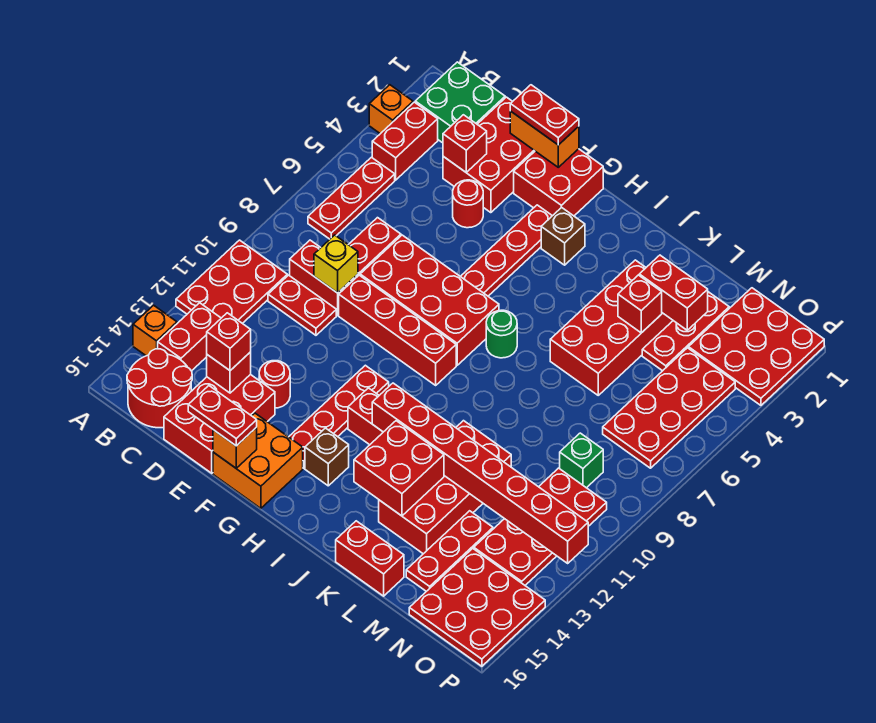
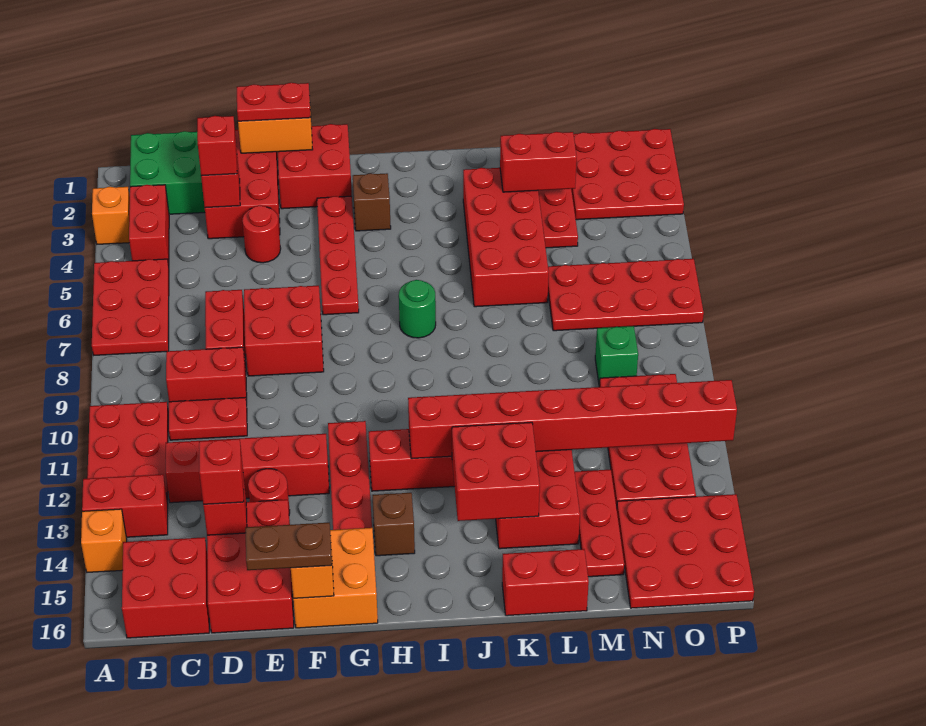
red 1x3 plate [308,157,395,239] -> red 2x3 plate [92,259,169,355]
red 1x2 brick [158,303,221,371] -> red 1x2 brick turned to [82,474,168,537]
red 2x2 round brick [127,349,192,428] -> red 2x2 brick [122,537,209,638]
yellow 1x1 brick [314,235,358,293] -> none
red 2x4 brick [360,235,499,365] -> red 2x2 brick [244,286,324,376]
red 1x4 brick [339,275,456,385] -> red 1x4 brick moved to [166,434,329,503]
red 1x2 plate [188,386,257,446] -> brown 1x2 plate [245,523,332,570]
red 1x1 brick [618,275,662,333] -> red 1x1 brick moved to [197,116,237,176]
red 2x4 plate [603,348,735,468] -> red 2x4 plate turned to [548,259,704,331]

